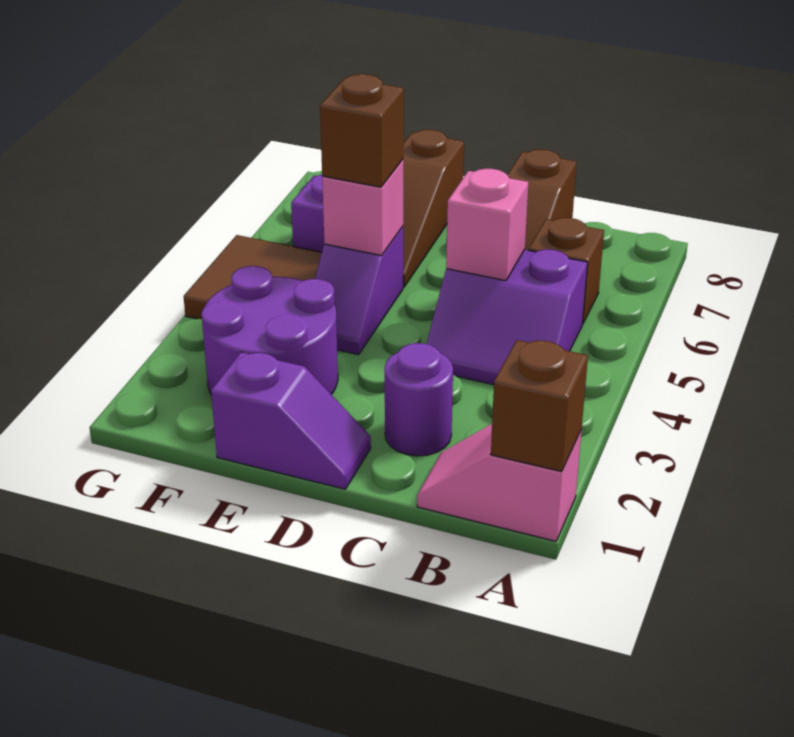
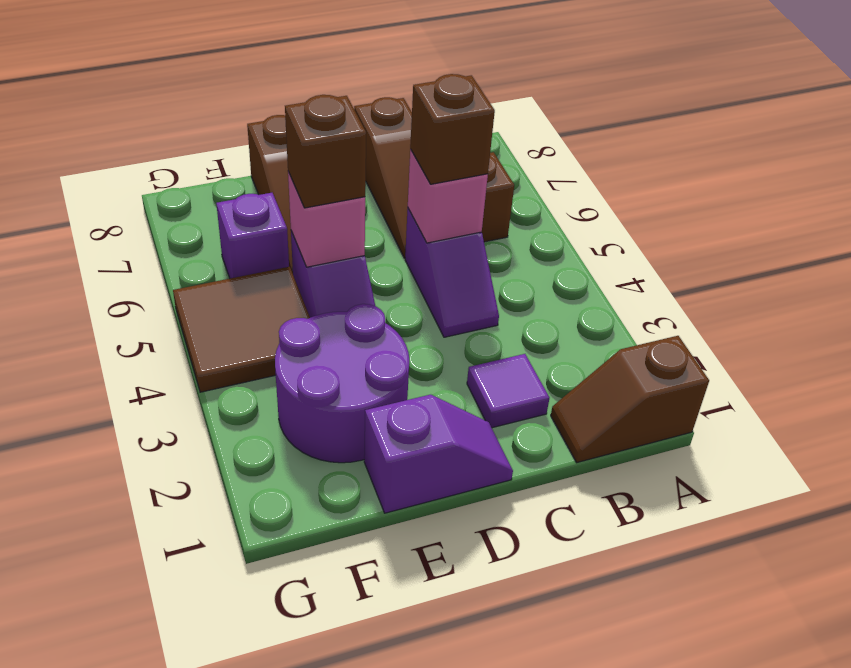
pink 1x2 slope [417,424,582,541] -> brown 1x2 slope [551,336,709,462]
brown 1x1 brick [491,340,588,472] -> brown 1x1 brick moved to [410,74,495,184]
purple 2x2 slope [427,250,588,385] -> purple 1x2 slope [405,209,499,337]
purple 1x1 round brick [385,343,453,456] -> purple 1x1 tile [467,354,549,428]

